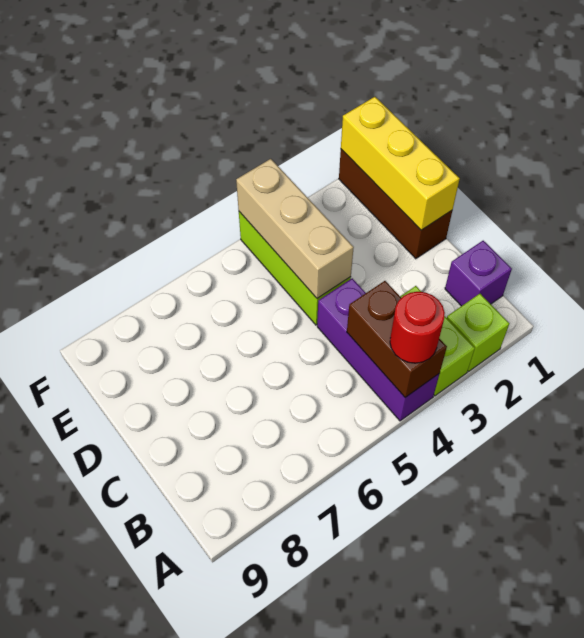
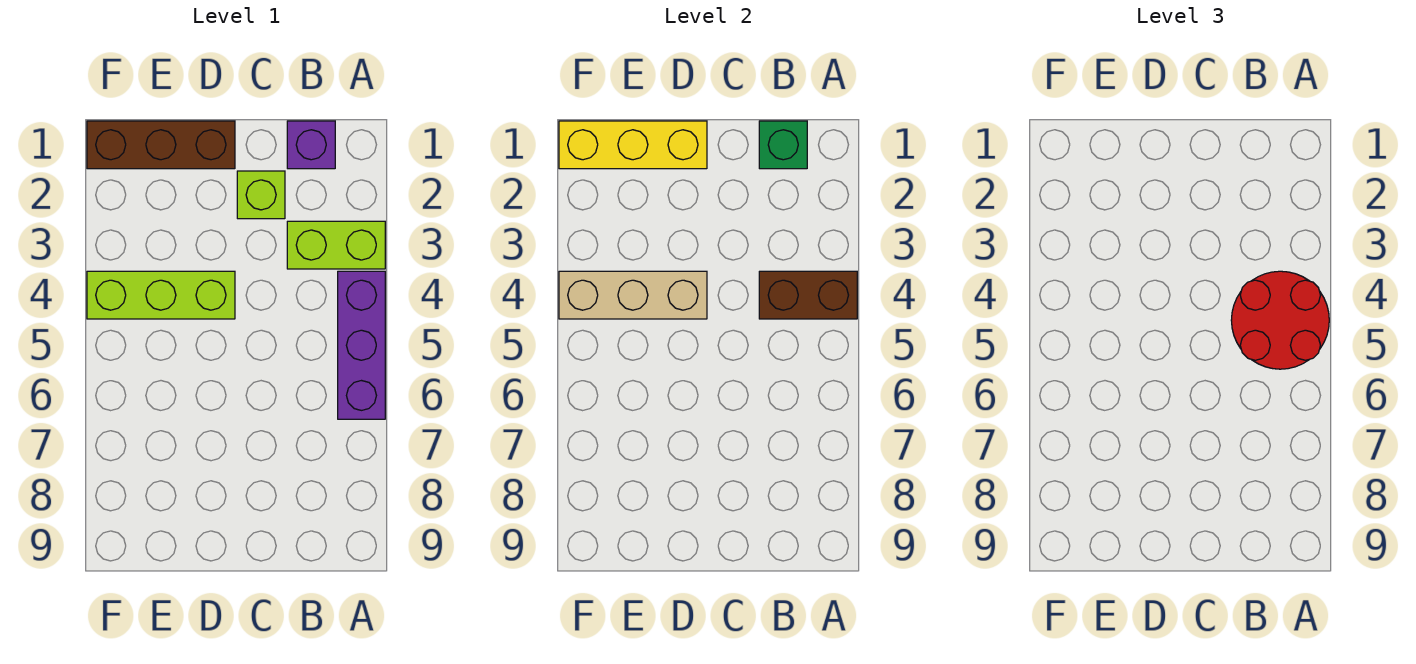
lime 1x1 brick [447,294,509,372] -> lime 1x1 brick moved to [237,171,285,219]
purple 1x3 brick [317,278,440,421] -> purple 1x3 brick turned to [338,271,385,419]
red 1x1 round brick [390,292,445,363] -> red 2x2 round brick [1231,271,1329,369]
none -> green 1x1 brick [759,121,807,169]

